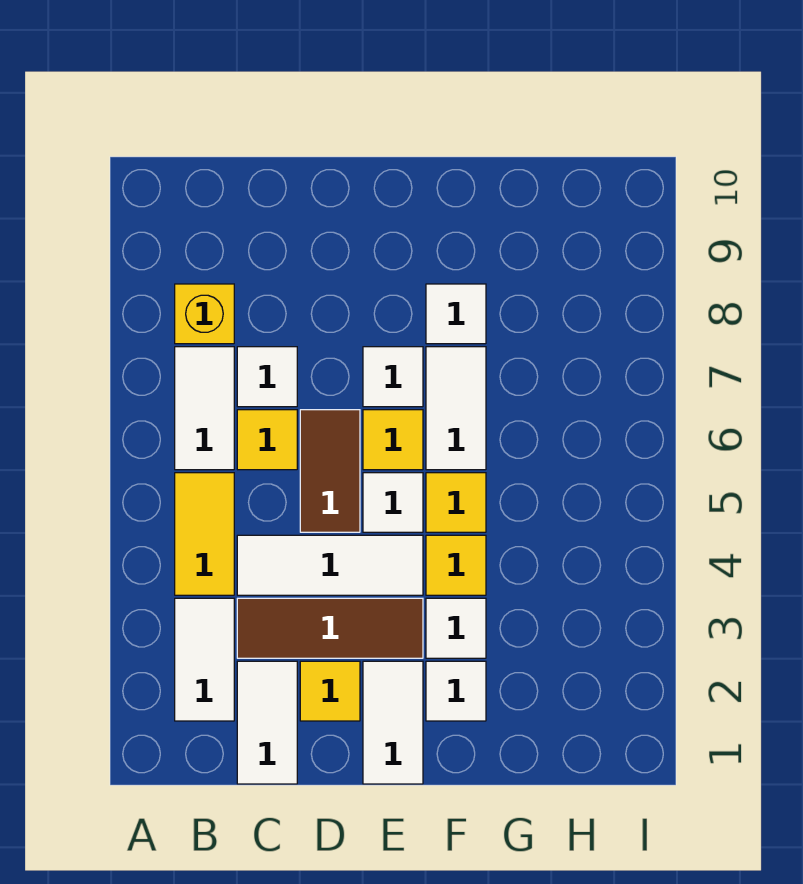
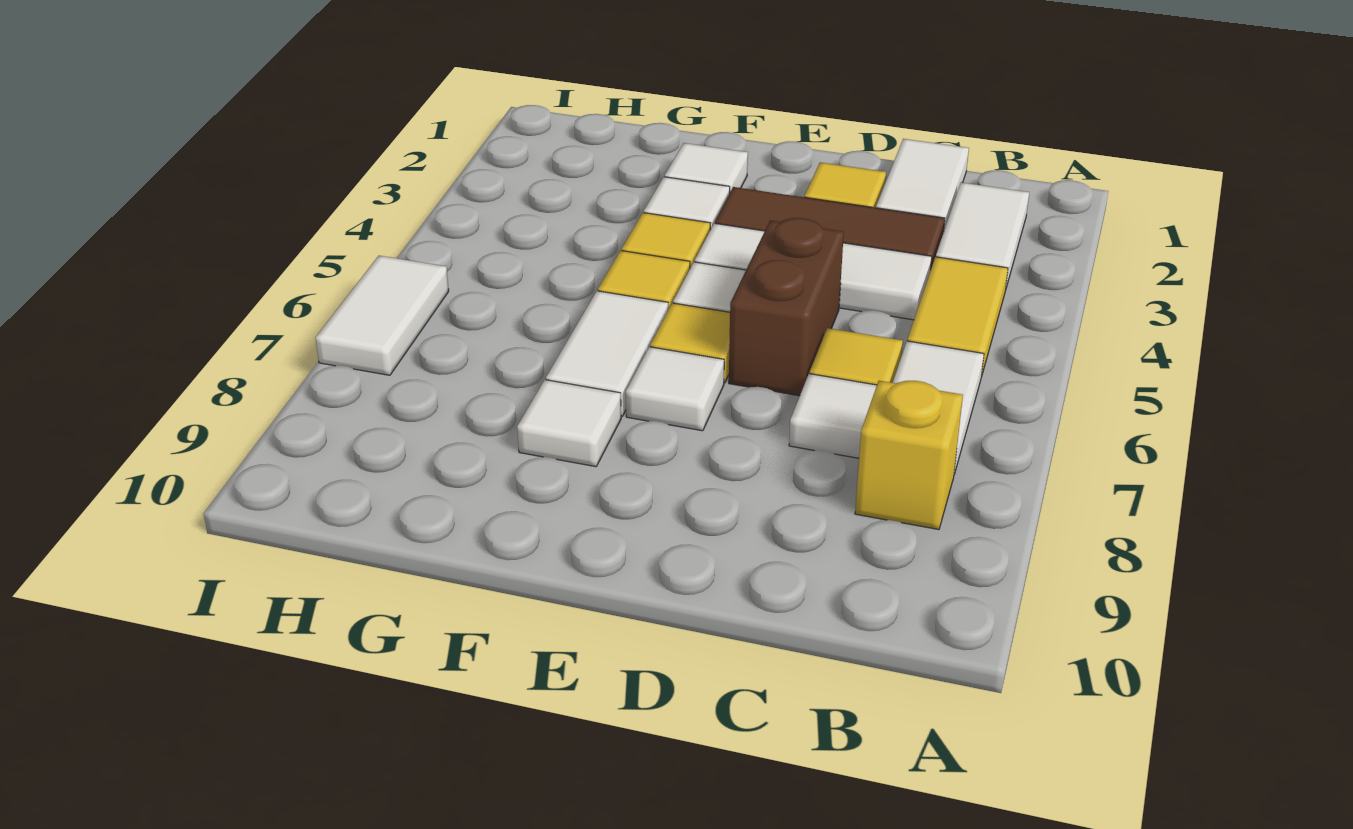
brown 1x2 tile [300,410,360,532] -> brown 1x2 brick [729,218,844,396]
white 1x2 tile [363,661,423,784] -> white 1x2 tile moved to [316,256,449,375]

